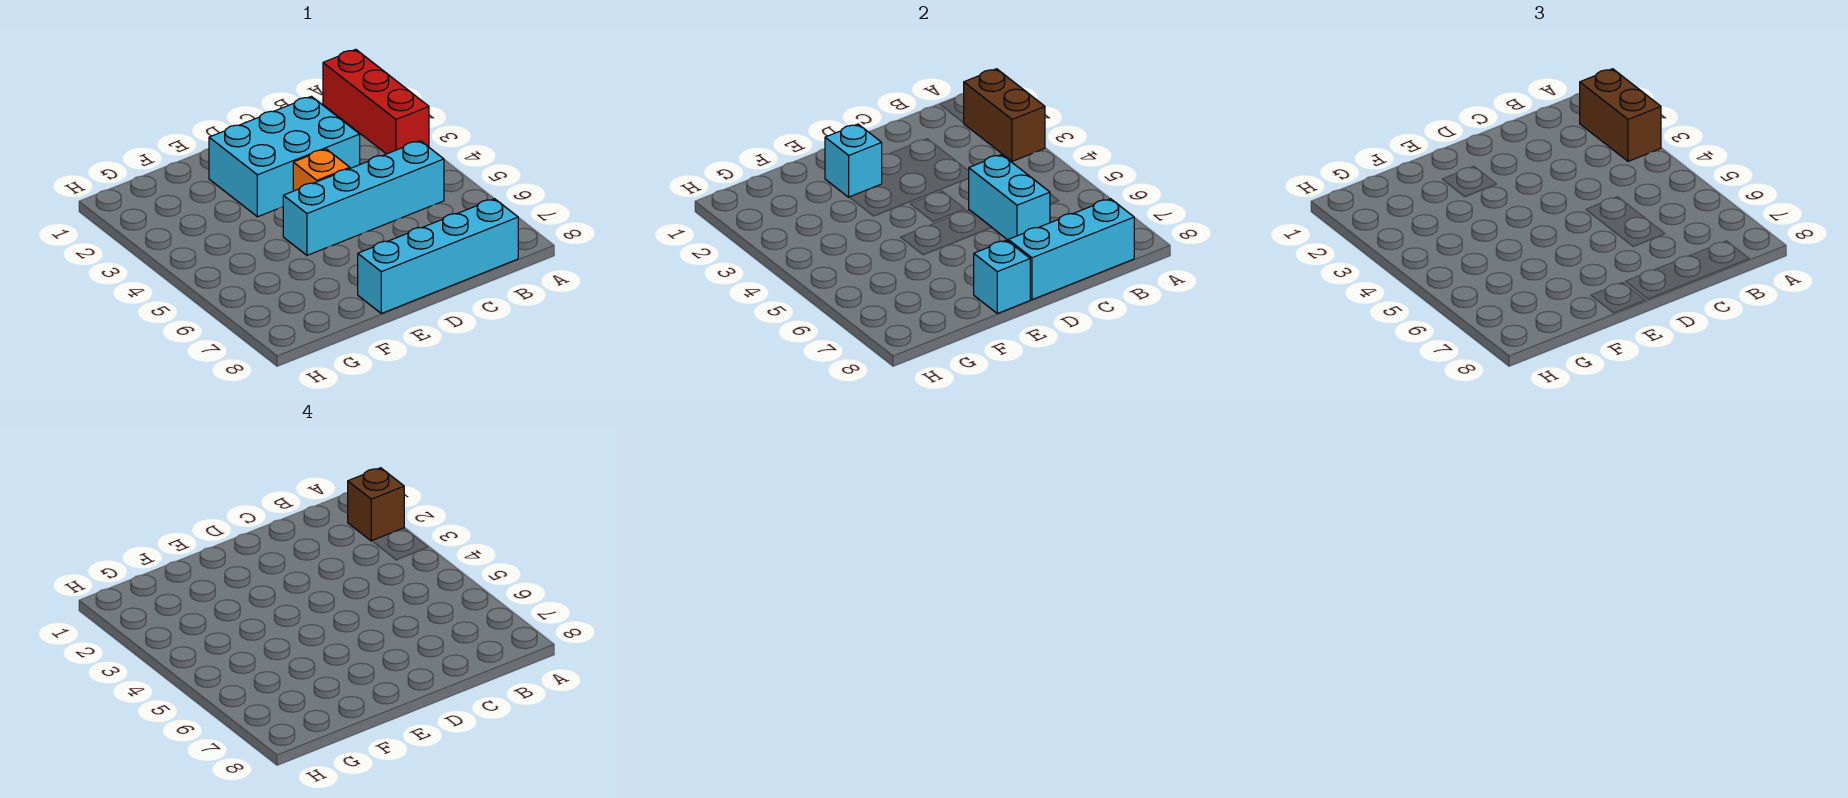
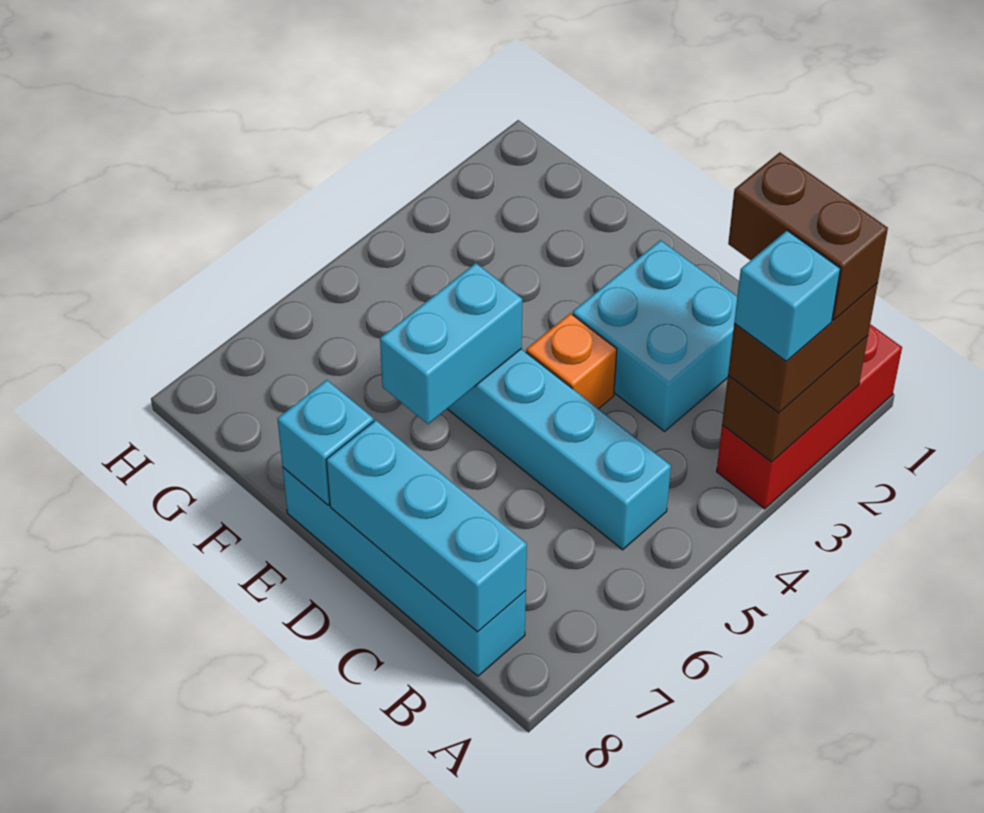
brown 1x1 brick [348,468,404,541] -> brown 1x2 brick [728,152,888,320]
cyan 2x3 brick [209,96,360,217] -> cyan 2x2 brick [573,240,737,431]
cyan 1x2 brick [969,155,1050,240] -> cyan 1x2 brick moved to [380,263,522,424]
cyan 1x1 brick [825,124,882,197] -> cyan 1x1 brick moved to [734,231,840,361]

